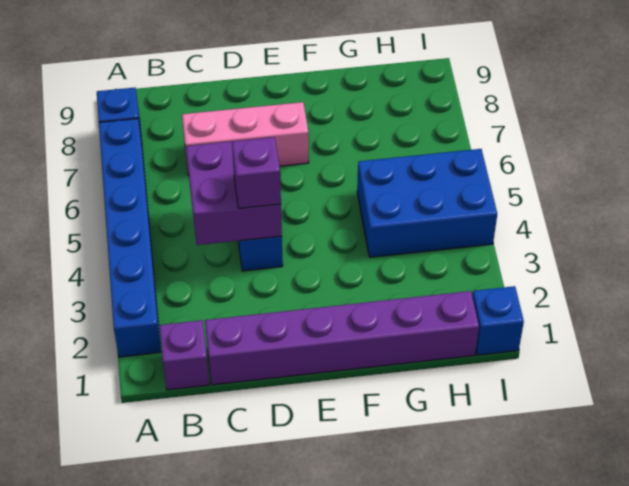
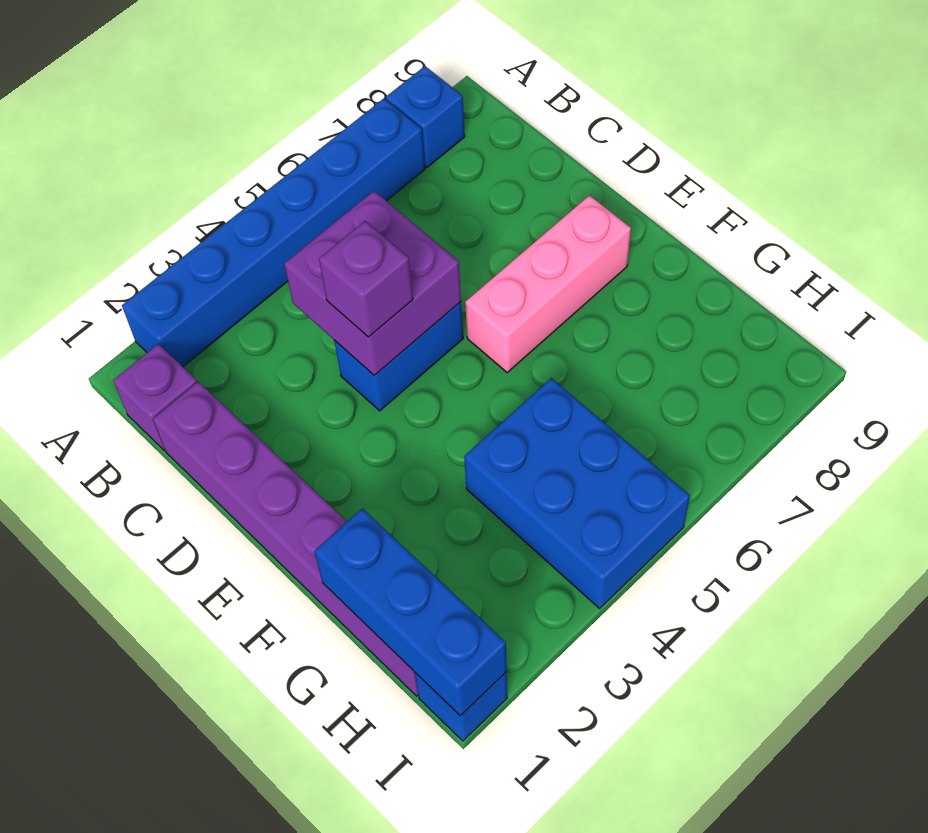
pink 1x3 brick [182,102,309,175] -> pink 1x3 brick turned to [465,195,631,372]
none -> blue 1x3 brick [314,509,507,716]

